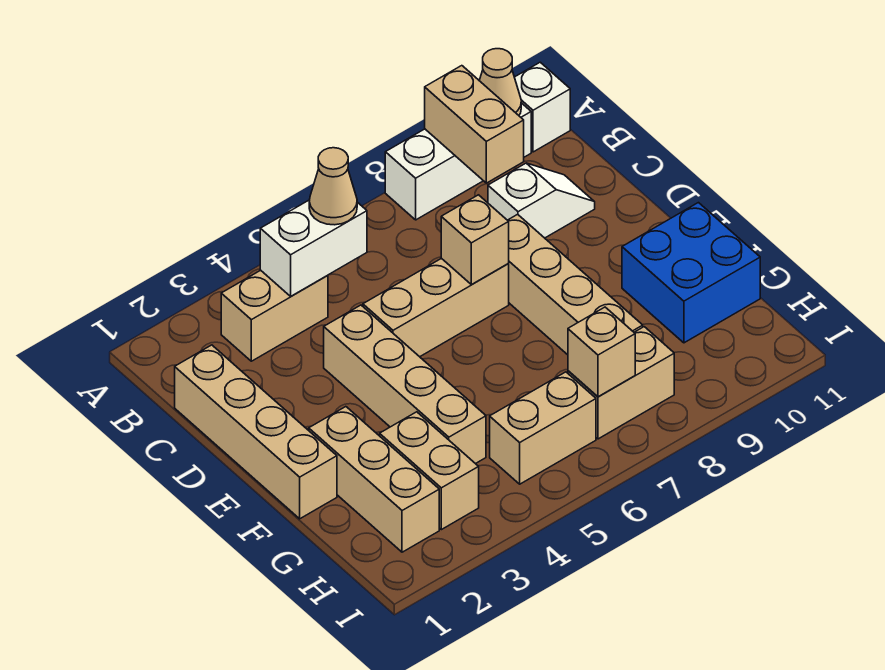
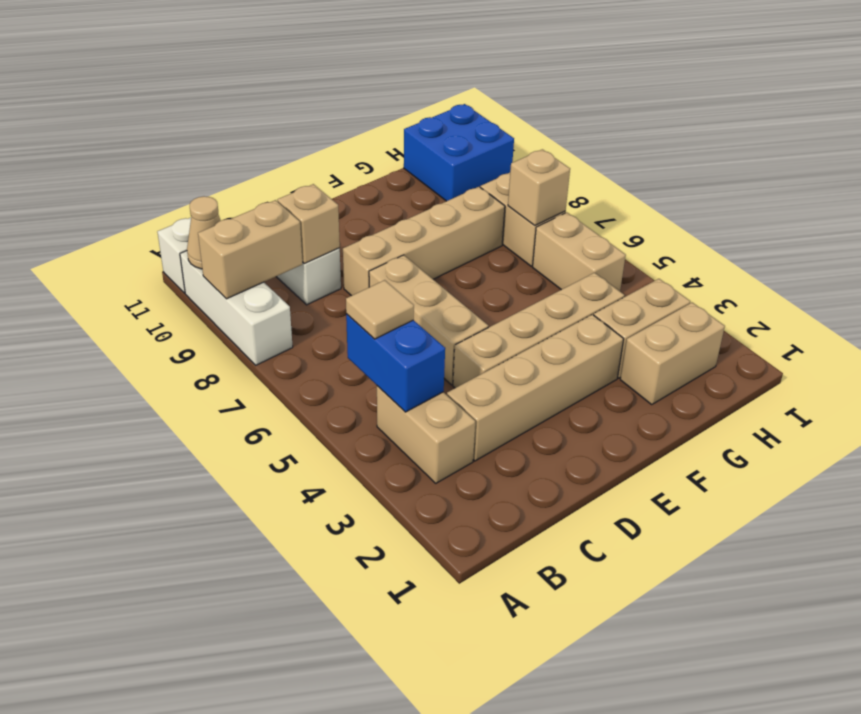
white 1x2 brick [260,200,367,296] -> blue 1x2 brick [346,314,445,412]
tan 1x1 cone [309,148,357,225] -> tan 1x1 tile [346,280,414,339]
tan 1x4 brick [175,345,337,519] -> tan 1x4 brick moved to [447,314,623,461]
tan 1x1 brick [441,195,509,285] -> tan 1x1 brick moved to [277,184,340,263]
tan 1x3 brick [309,407,439,552] -> tan 1x2 brick [620,303,725,405]
blue 2x2 brick [622,203,760,343] -> blue 2x2 brick moved to [404,104,514,201]

